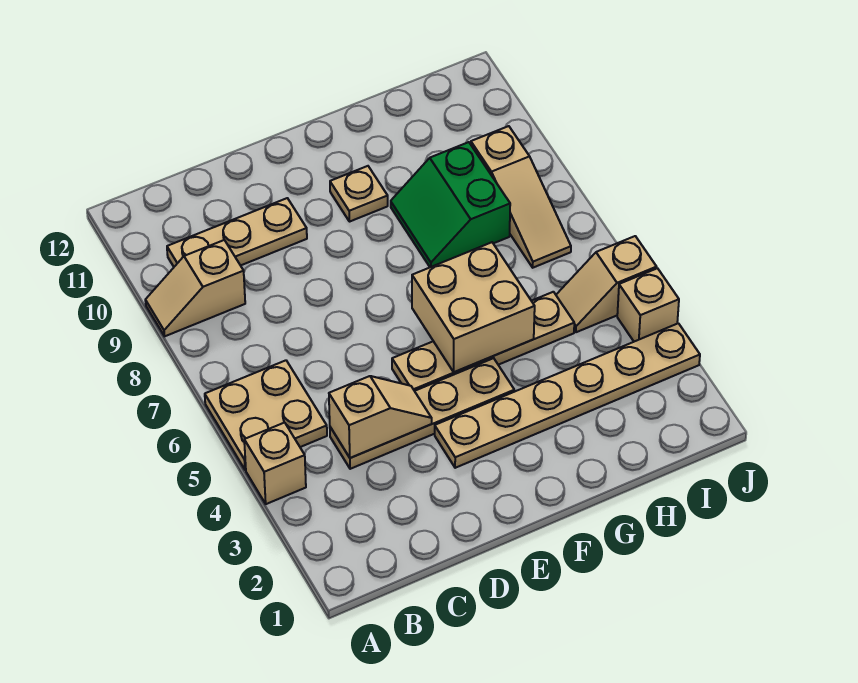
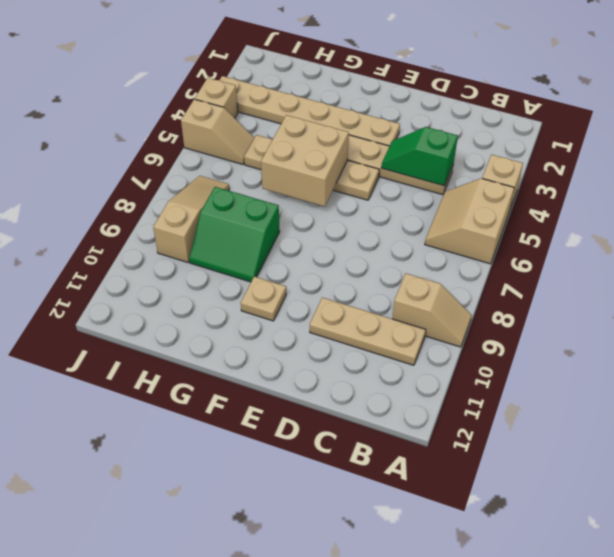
tan 2x2 plate [205,360,327,470] -> tan 2x2 slope [425,178,514,264]
tan 1x2 slope [329,376,432,458] -> green 1x2 slope [381,127,458,186]
green 2x2 slope [391,142,510,267] -> green 2x2 slope turned to [189,187,280,282]

